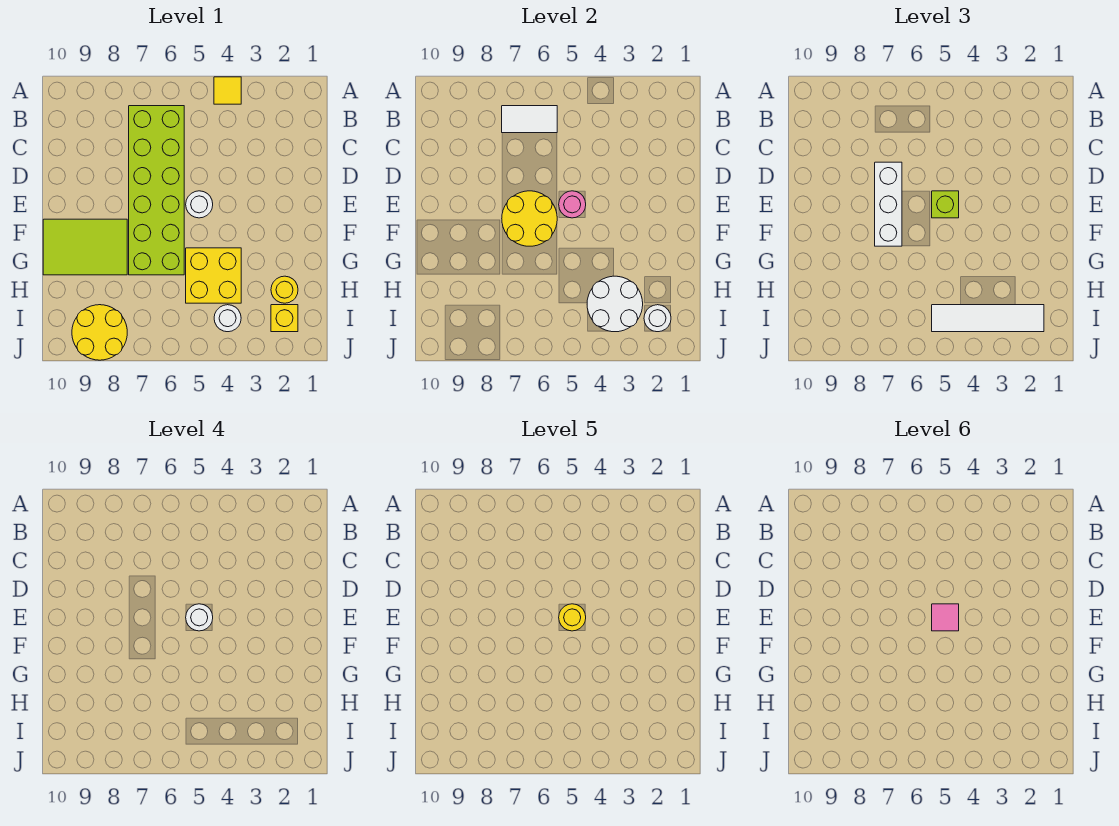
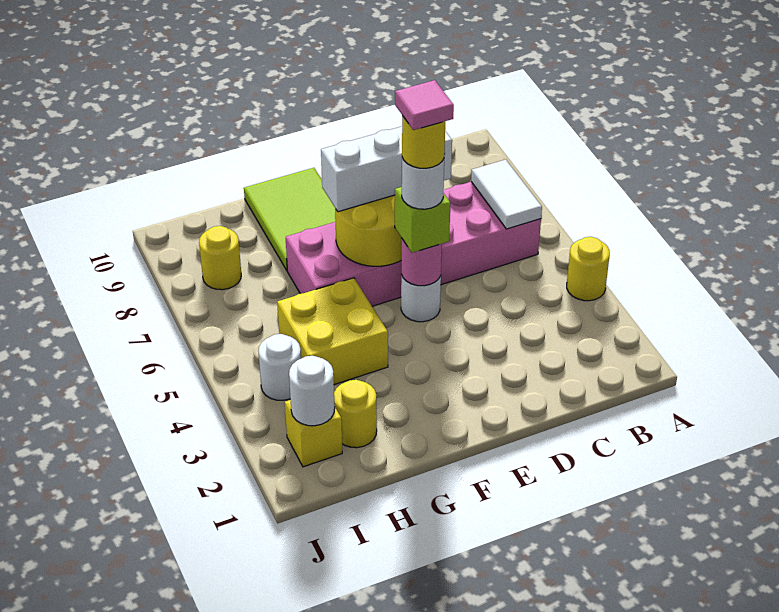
yellow 1x1 tile [214,77,241,104] -> yellow 1x1 round brick [567,237,610,301]
lime 2x6 brick [129,106,184,275] -> pink 2x6 brick [286,182,541,306]
white 2x2 round brick [587,276,643,332] -> none
white 1x4 tile [932,305,1044,332] -> none
yellow 2x2 round brick [72,305,127,360] -> yellow 1x1 round brick [199,226,241,290]

